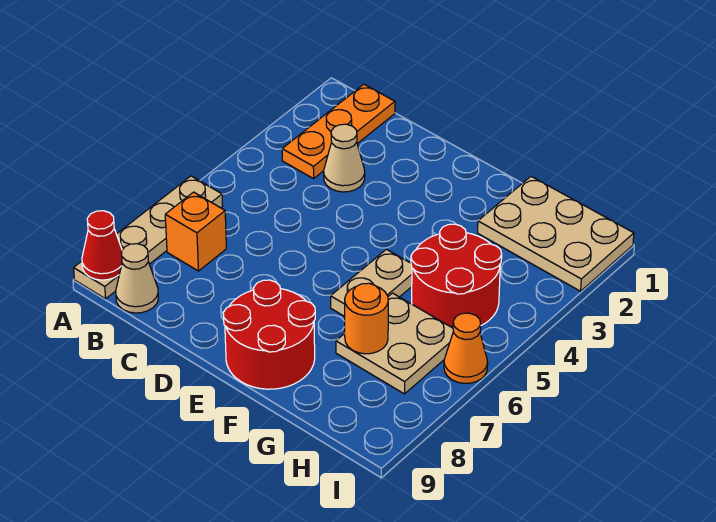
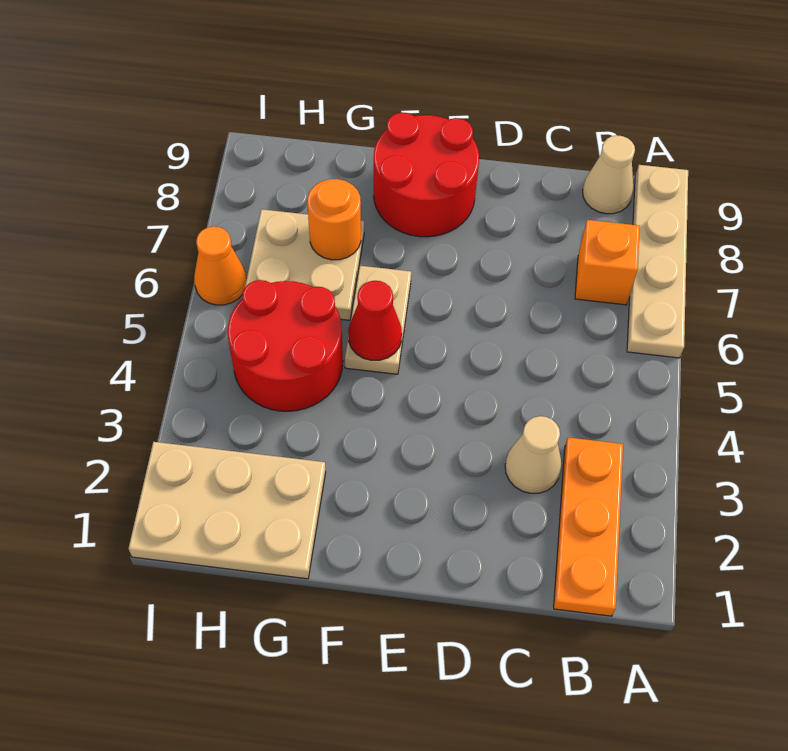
red 1x1 cone [82,211,122,280] -> red 1x1 cone moved to [348,281,402,360]

